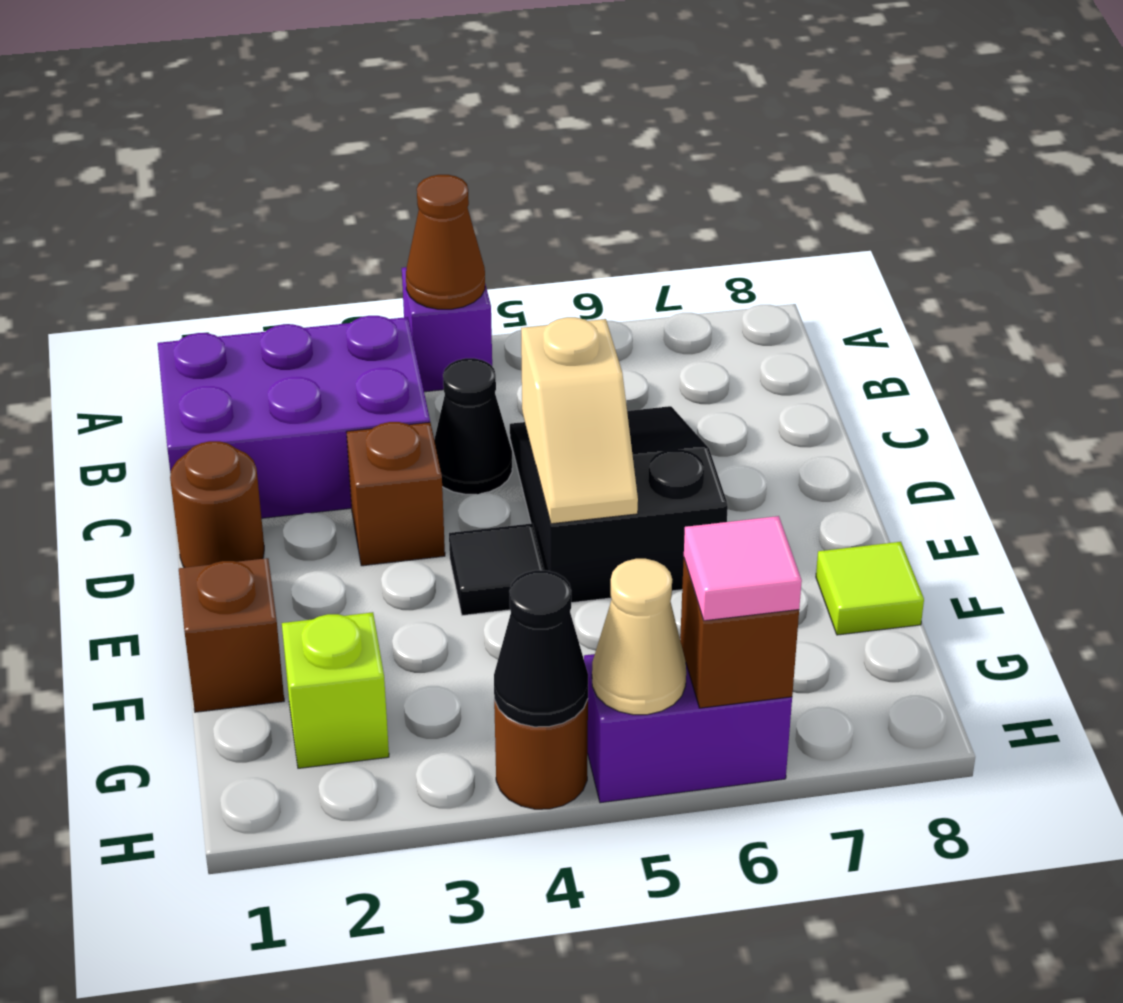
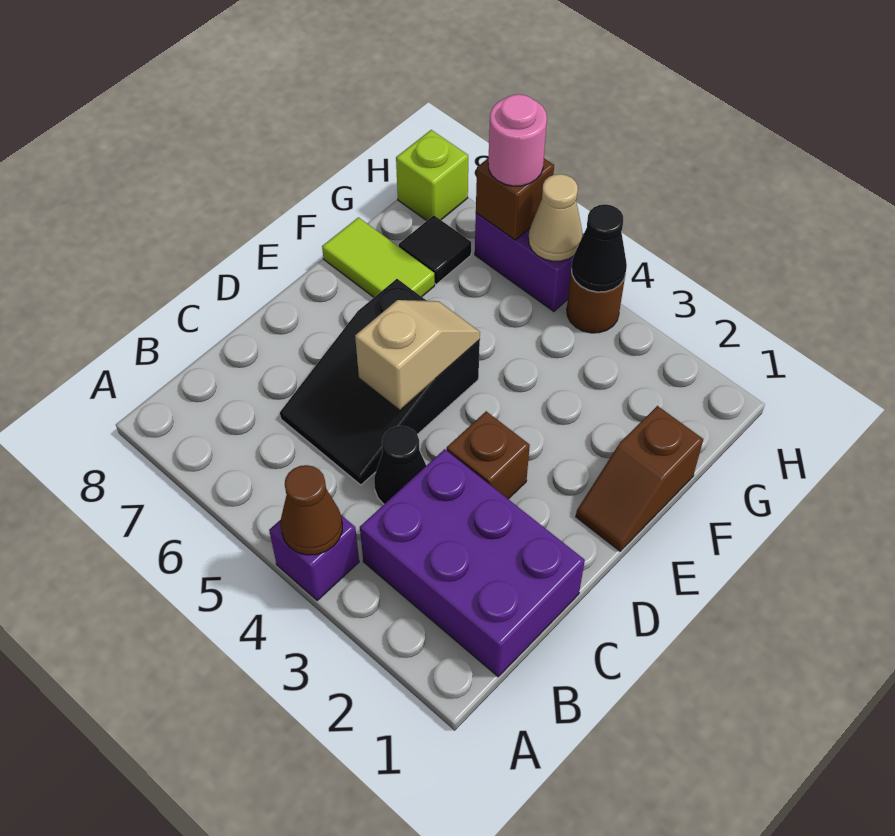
brown 1x1 round brick [170,441,264,568] -> none
black 1x1 tile [449,523,544,616] -> black 1x1 tile moved to [399,215,471,284]
lime 1x1 tile [816,542,924,635] -> lime 1x2 tile [322,217,435,297]
lime 1x1 brick [282,612,389,768] -> lime 1x1 brick moved to [396,130,468,221]
pink 1x1 tile [684,516,802,621] -> pink 1x1 round brick [488,94,547,186]

